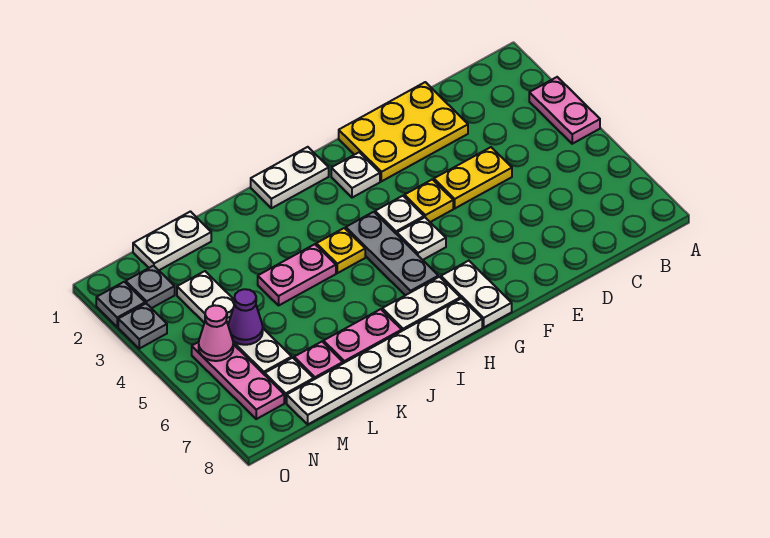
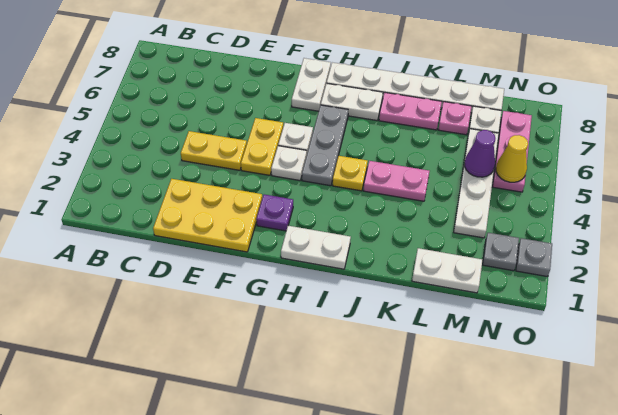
pink 1x2 plate [529,77,600,144] -> none
yellow 1x1 plate [404,179,453,222] -> yellow 1x2 plate [241,118,283,175]
white 1x1 plate [331,152,380,198] -> purple 1x1 plate [256,194,293,231]
pink 1x1 cone [199,305,233,361] -> yellow 1x1 cone [496,135,528,182]
grey 1x1 plate [118,304,167,349] -> none

